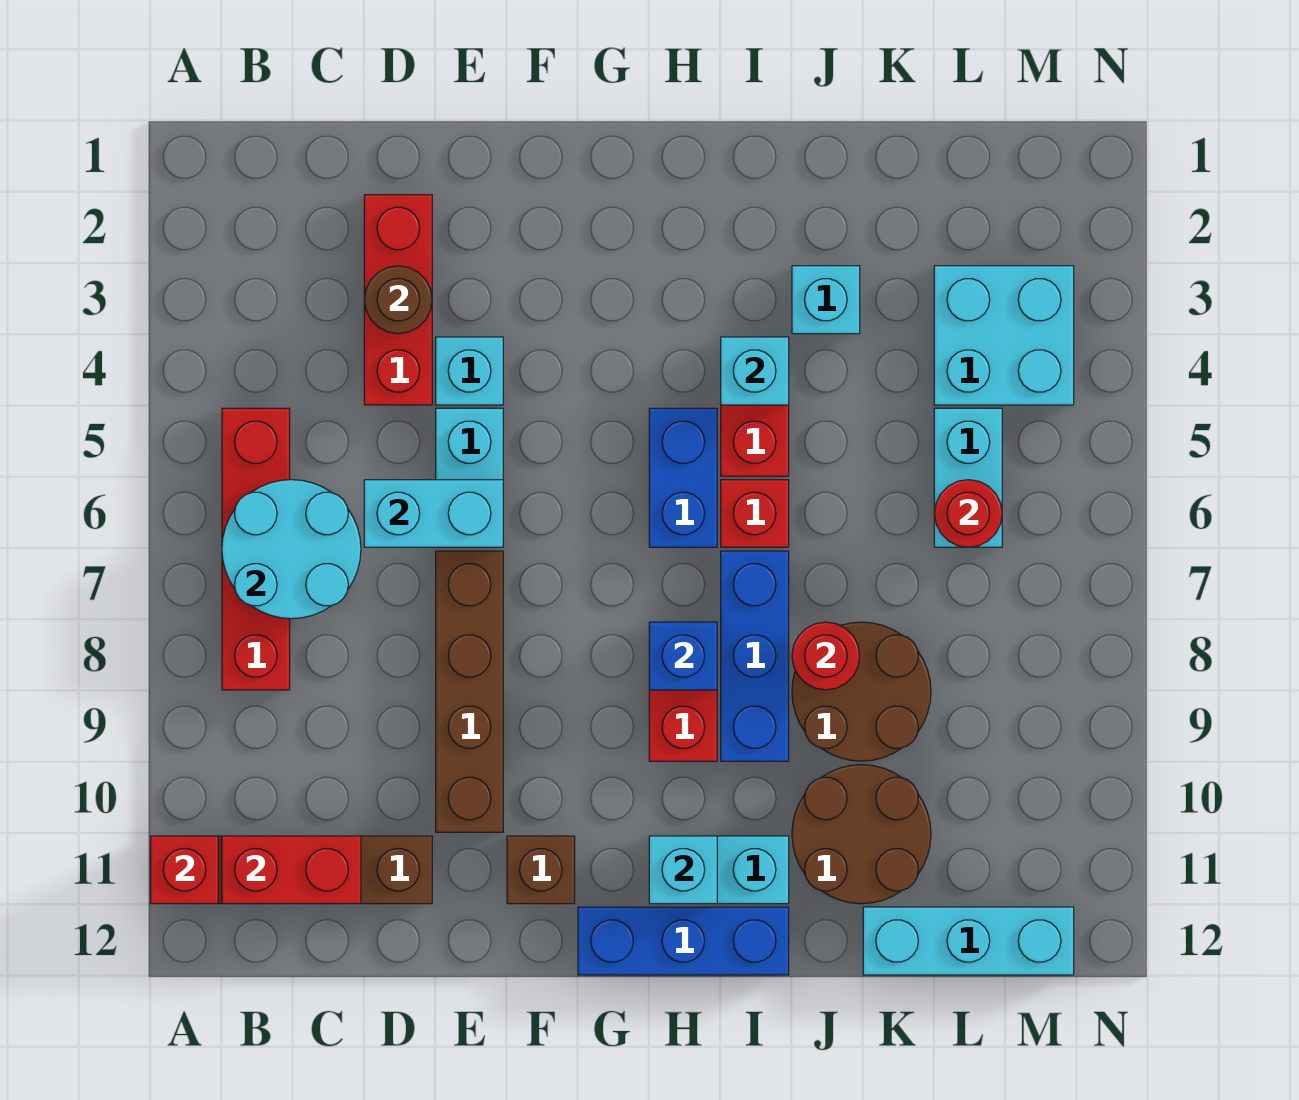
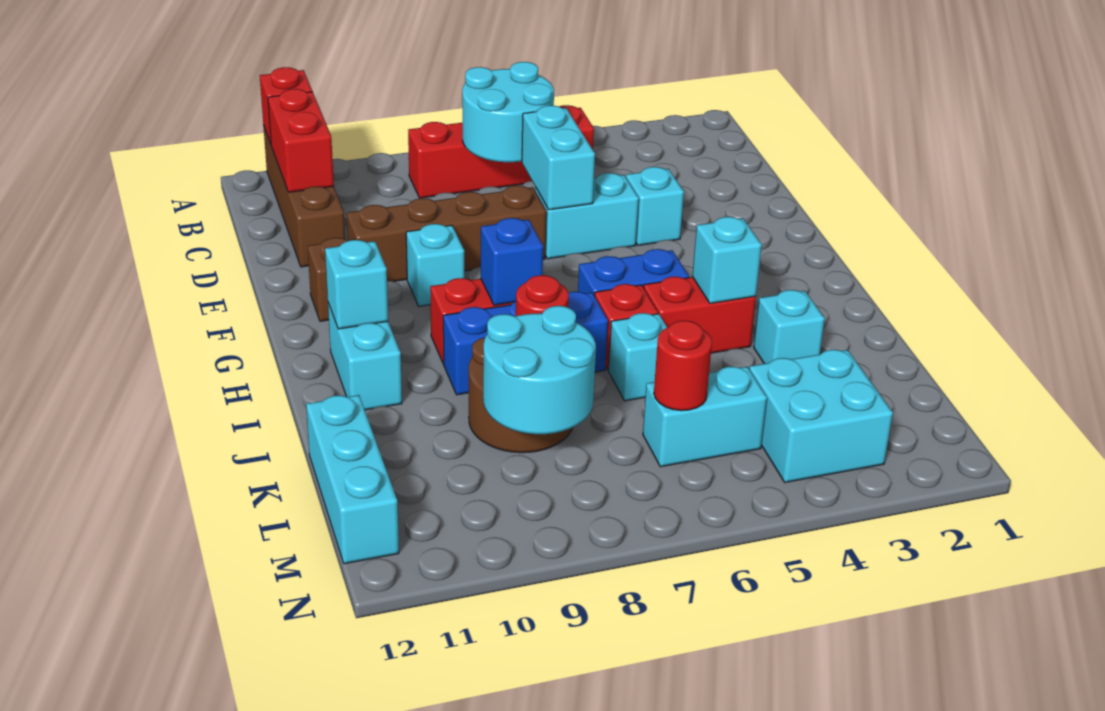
red 1x3 brick [364,195,432,405] -> none
brown 1x1 round brick [364,266,432,334] -> none
none -> cyan 1x1 brick [406,224,464,306]
blue 1x3 brick [578,907,789,975] -> none
none -> cyan 1x1 brick [608,313,667,401]
brown 2x2 round brick [792,765,931,904] -> none
none -> cyan 2x2 round brick [483,306,596,434]

